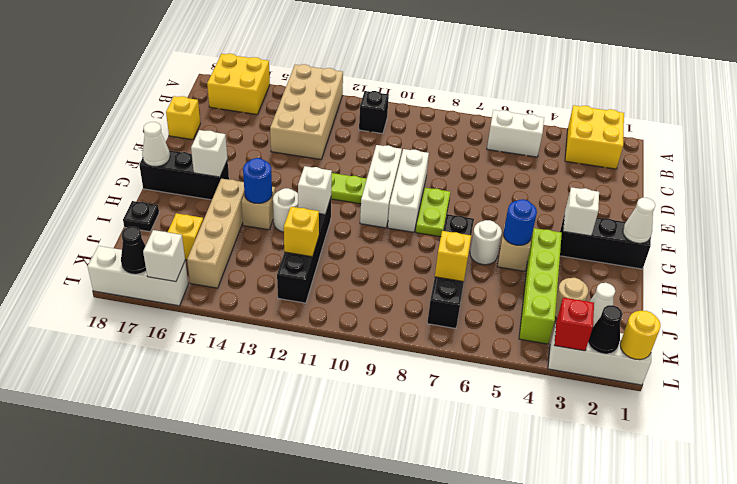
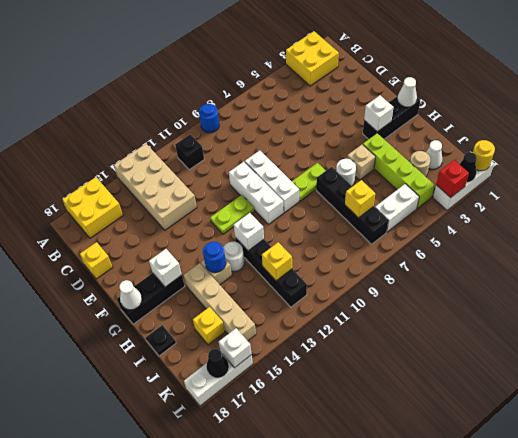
white 1x2 brick [487,110,544,157] -> white 1x2 brick moved to [375,184,419,232]
lime 1x2 plate [416,188,450,237] -> lime 1x2 plate turned to [292,163,326,201]
blue 1x1 round brick [503,199,537,245] -> blue 1x1 round brick moved to [199,104,219,133]

